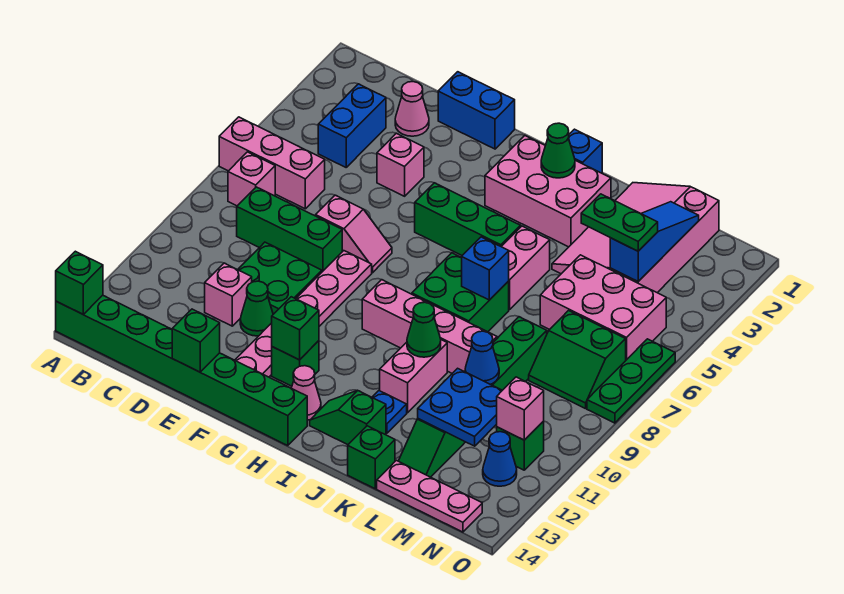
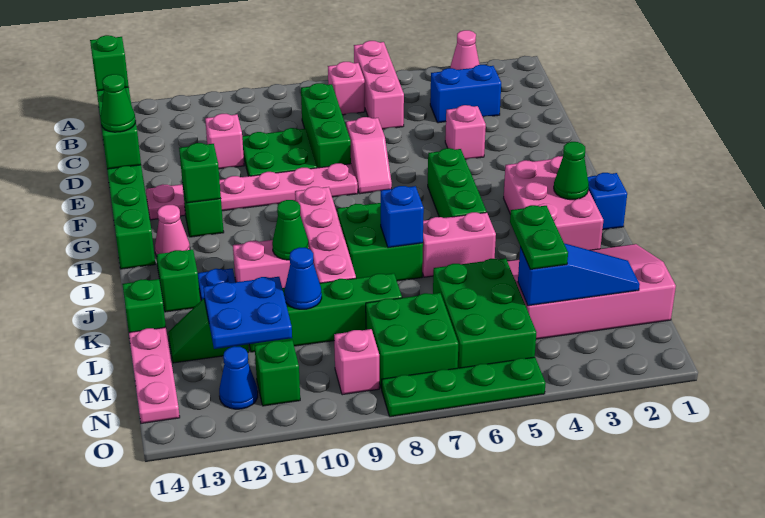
pink 1x1 cone [395,82,429,136] -> pink 1x1 cone moved to [450,30,480,70]
blue 1x2 brick [438,72,515,149] -> none
green 1x1 cone [240,281,273,336] -> green 1x1 cone moved to [100,74,136,132]
pink 2x3 brick [540,255,666,360] -> green 2x3 brick [433,258,536,368]
green 2x2 slope [529,311,626,409] -> green 2x2 brick [366,293,458,389]
pink 1x1 brick [497,377,544,440] -> pink 1x1 brick moved to [334,329,379,395]
green 1x3 plate [587,339,675,423] -> green 1x4 plate [382,357,546,417]

